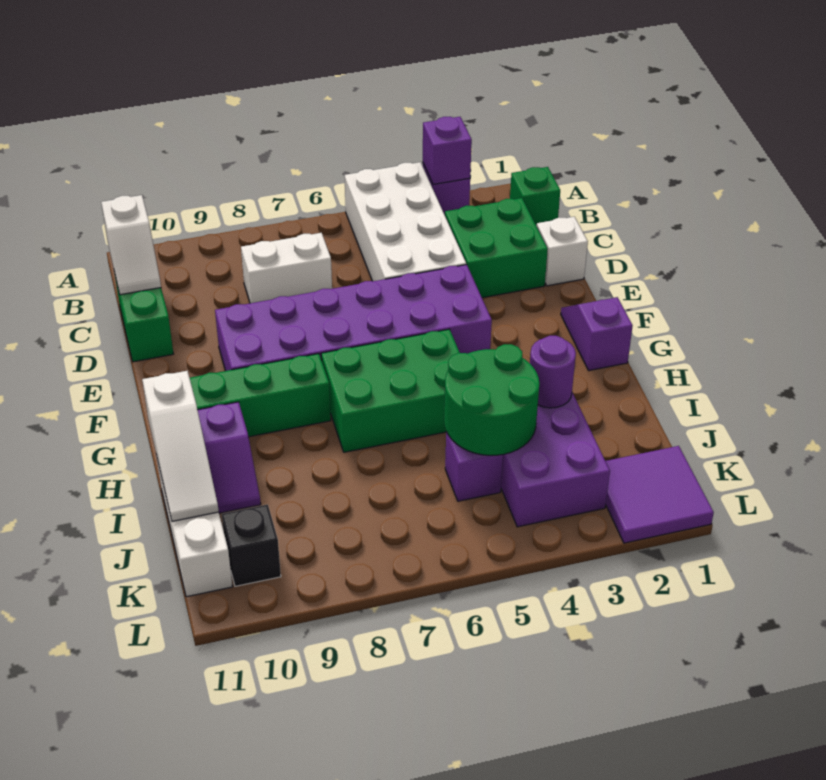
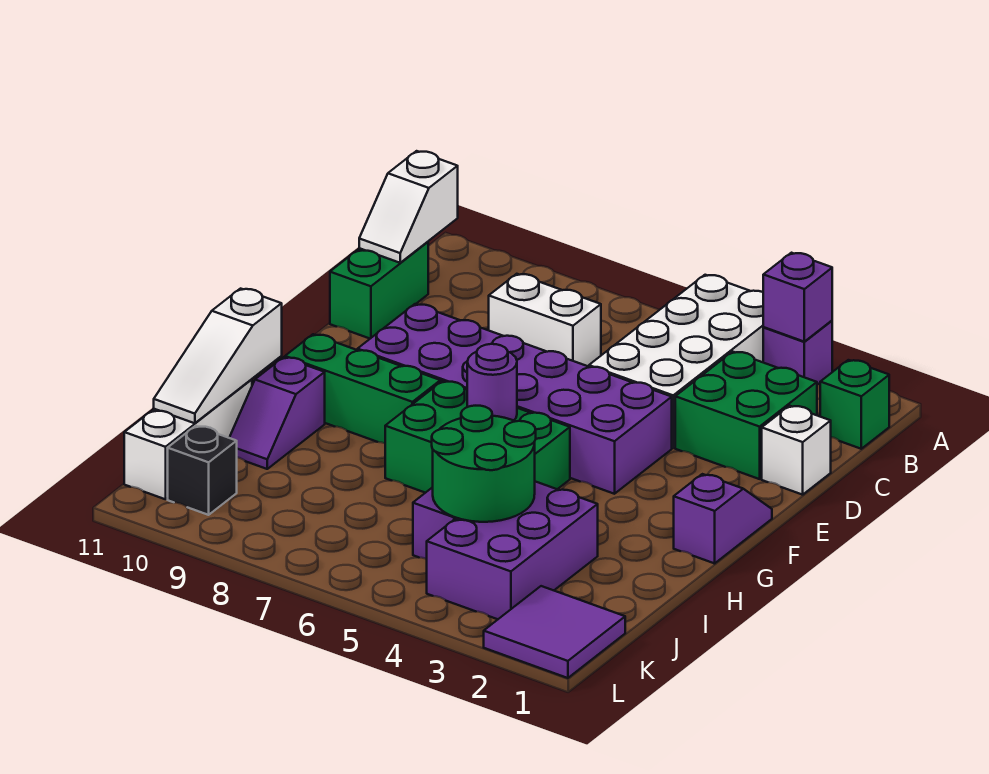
purple 1x1 round brick [530,336,576,408] -> purple 1x1 round brick moved to [467,344,517,421]

